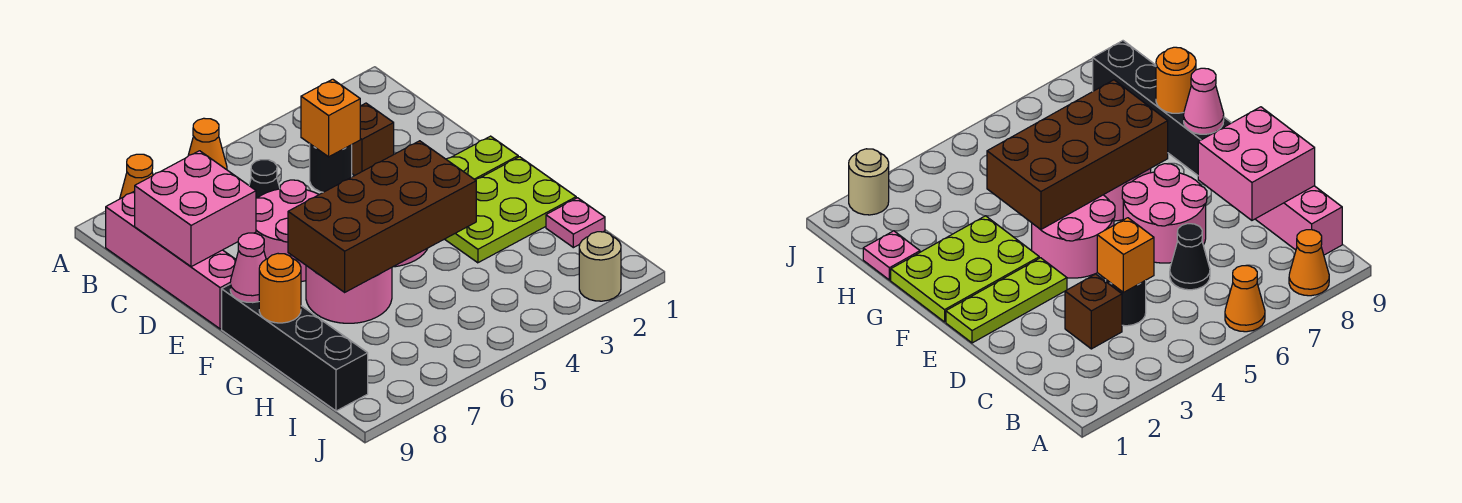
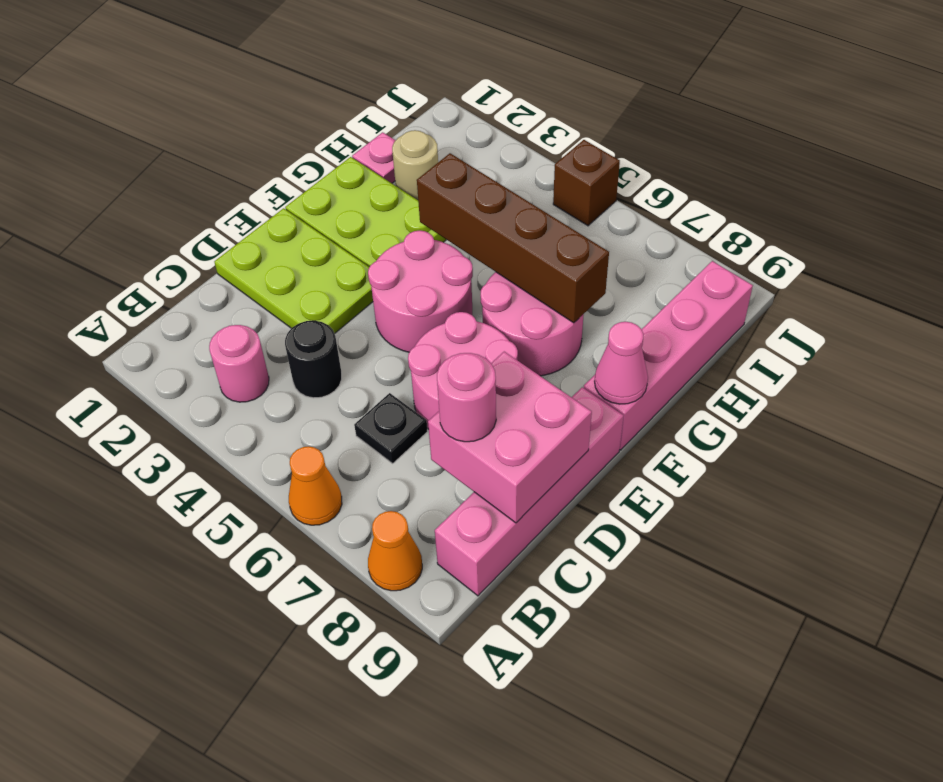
none -> pink 1x1 round brick [209,325,269,402]
brown 1x1 brick [352,103,394,176] -> brown 1x1 brick moved to [553,140,620,226]
orange 1x1 brick [301,79,360,157] -> none
black 1x1 cone [249,160,280,198] -> black 1x1 plate [354,393,428,463]
none -> pink 1x1 round brick [437,353,496,442]
lime 1x3 plate [446,136,518,180] -> lime 2x3 plate [214,208,373,334]
brown 2x4 brick [288,141,476,292] -> brown 1x4 brick [417,153,609,323]
black 1x4 brick [222,285,368,411] -> pink 1x4 brick [584,261,753,450]
orange 1x1 round brick [259,254,301,323] -> none
tan 1x1 round brick [579,232,621,301] -> tan 1x1 round brick moved to [392,130,438,200]

